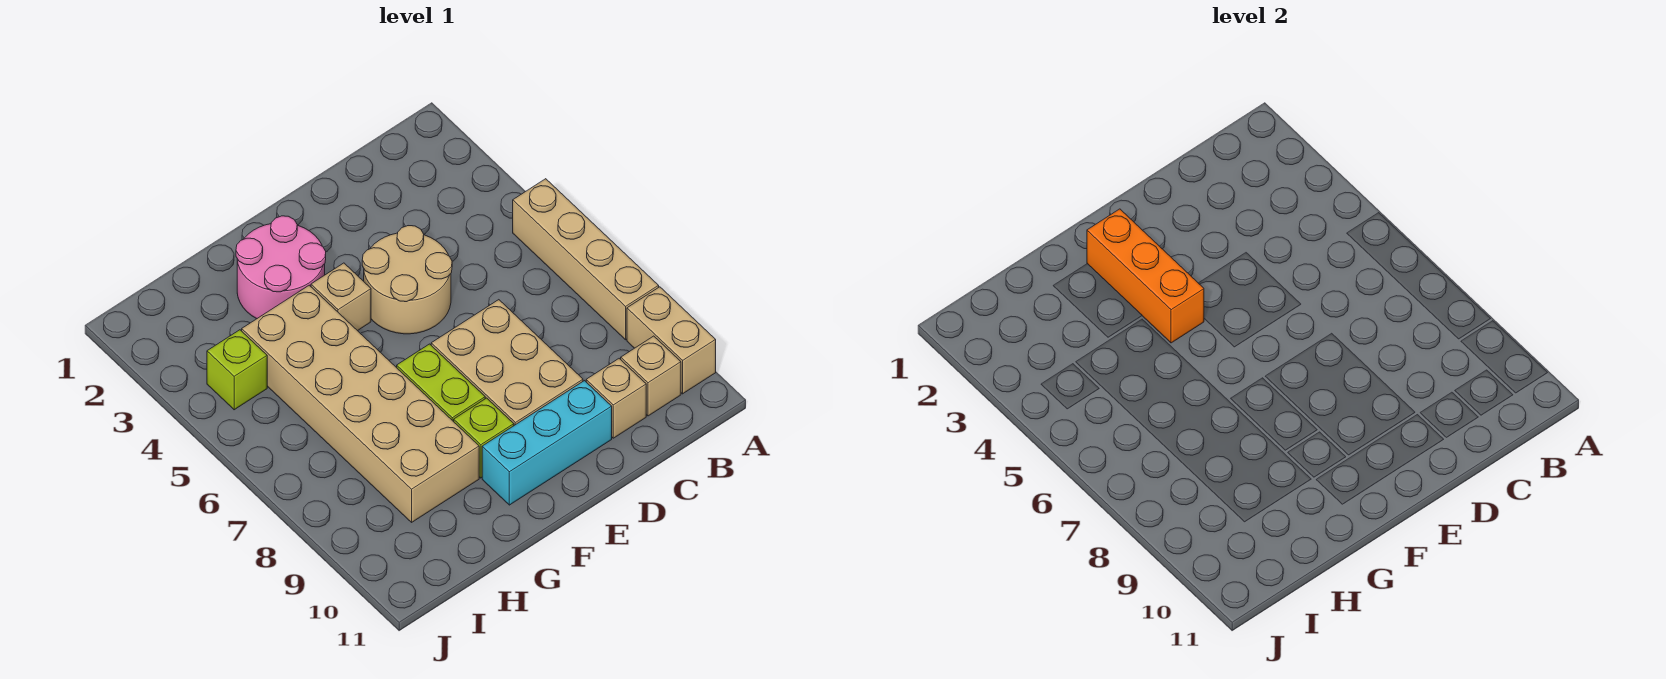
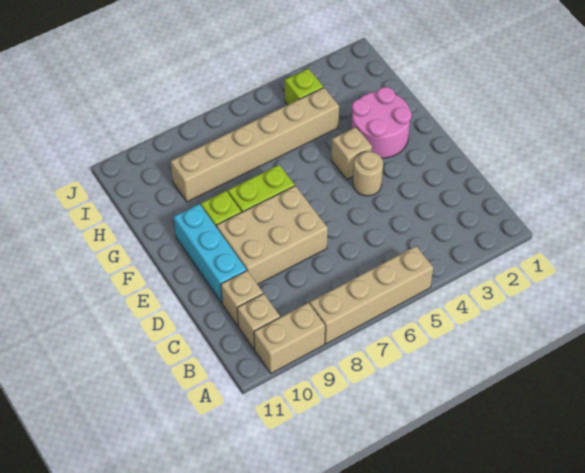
tan 2x2 round brick [362,226,452,334] -> tan 1x1 round brick [353,151,383,196]
orange 1x3 brick [1087,209,1204,343] -> none
tan 2x6 brick [242,285,479,522] -> tan 1x6 brick [171,88,339,202]

